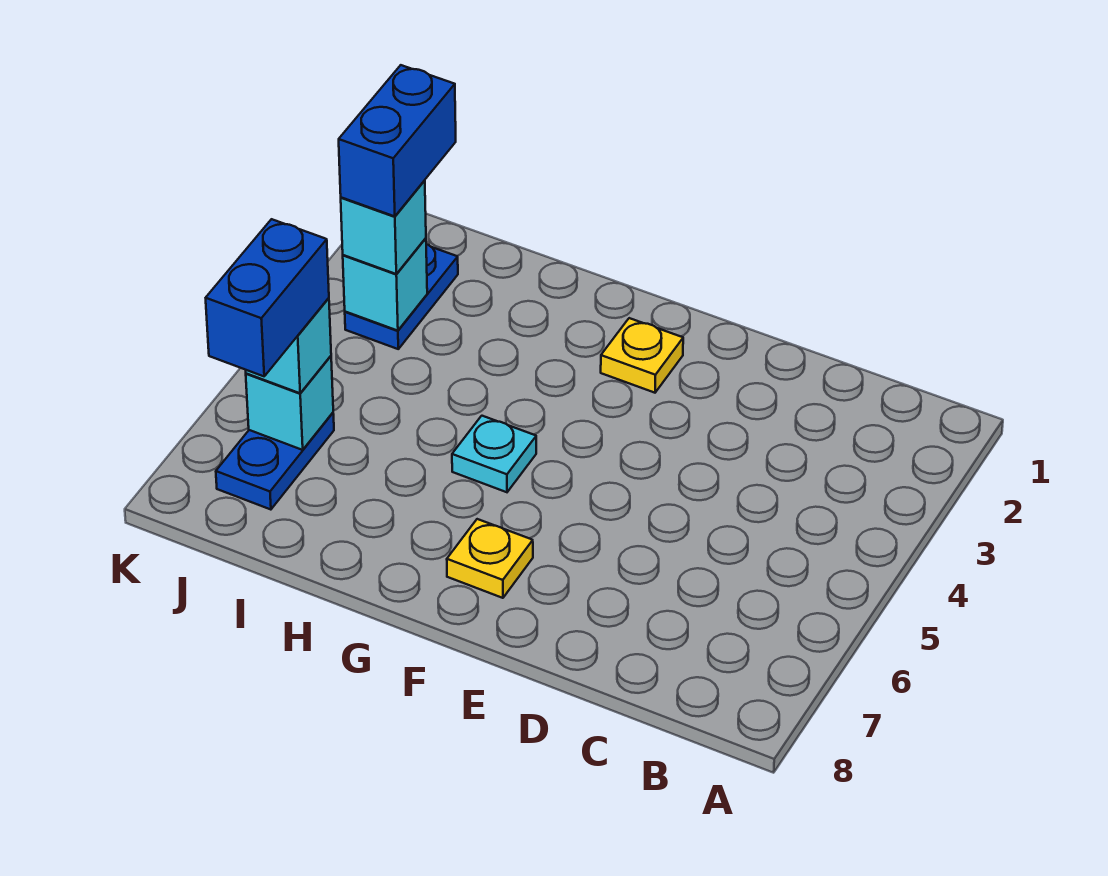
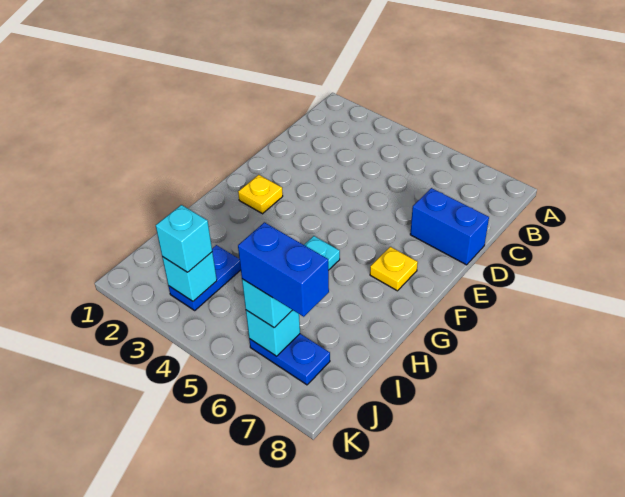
blue 1x2 plate [345,244,458,349] -> blue 1x2 plate turned to [169,245,241,310]
blue 1x2 brick [339,65,456,216] -> blue 1x2 brick moved to [410,188,489,265]

